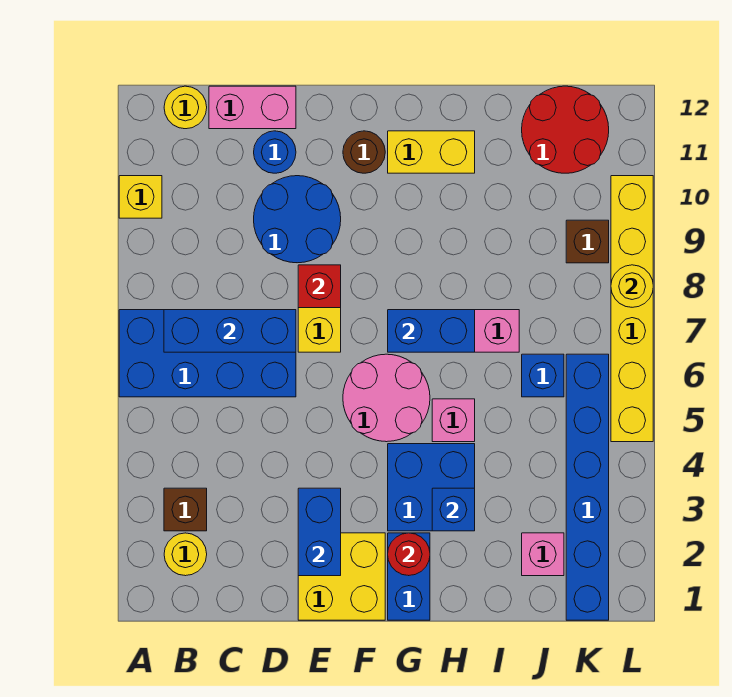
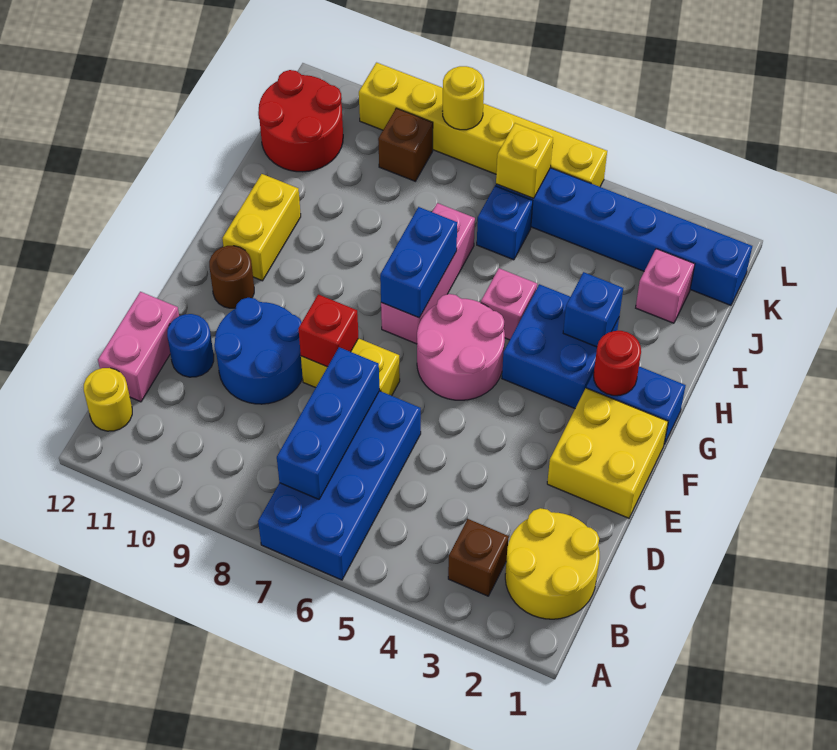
yellow 1x1 brick [119,176,162,218] -> yellow 1x1 brick moved to [496,123,553,198]
yellow 1x1 round brick [164,533,207,576] -> yellow 2x2 round brick [505,508,600,619]
blue 1x2 brick [298,488,341,576] -> none

